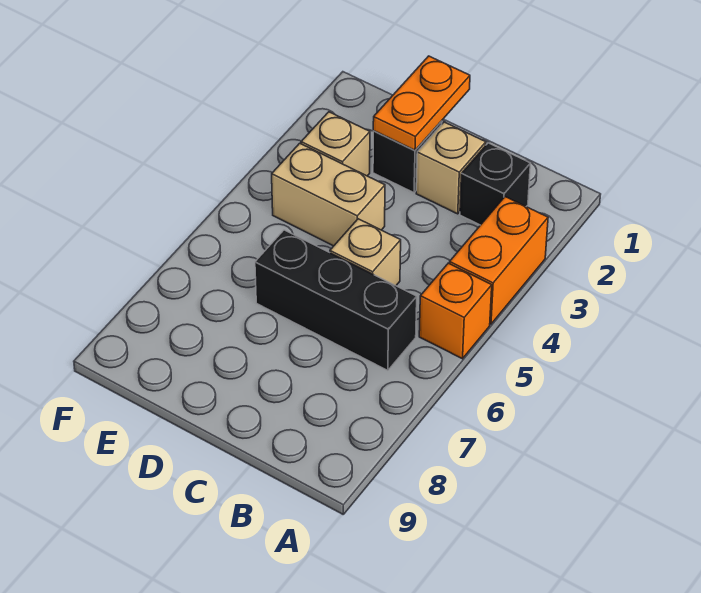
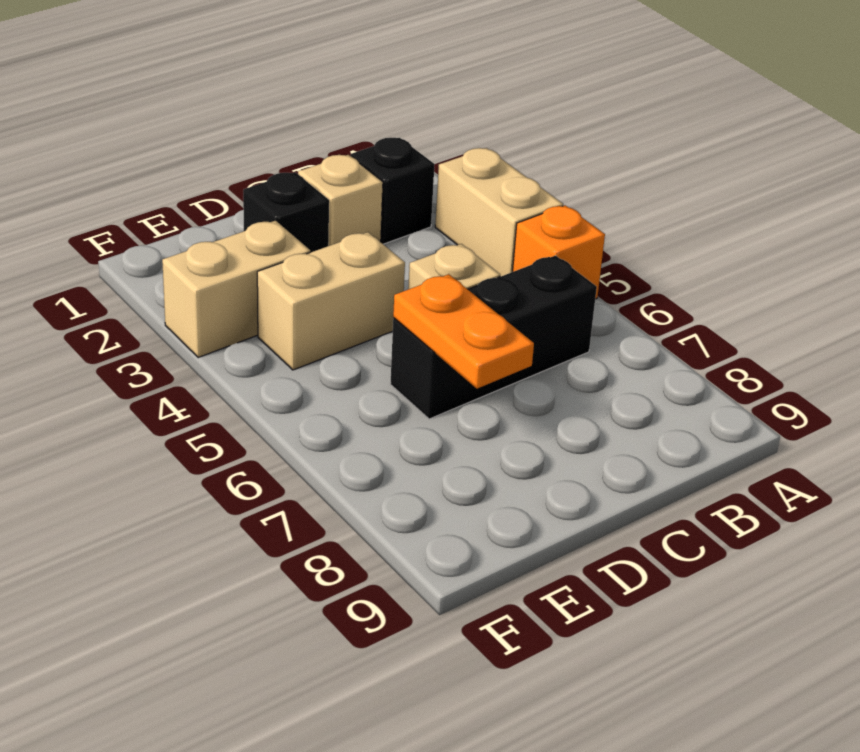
orange 1x2 brick [449,197,548,324] -> tan 1x2 brick [435,148,563,277]
orange 1x2 plate [373,56,470,150] -> orange 1x2 plate moved to [393,274,534,389]
tan 1x1 brick [301,112,370,176] -> tan 1x2 brick [162,221,310,358]

